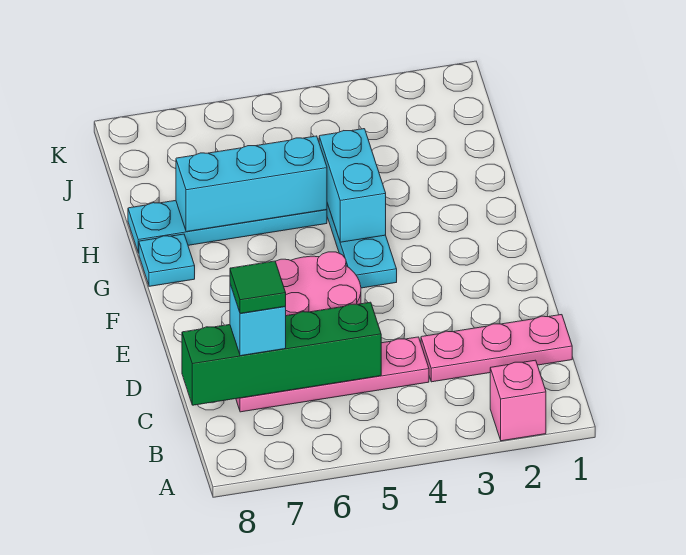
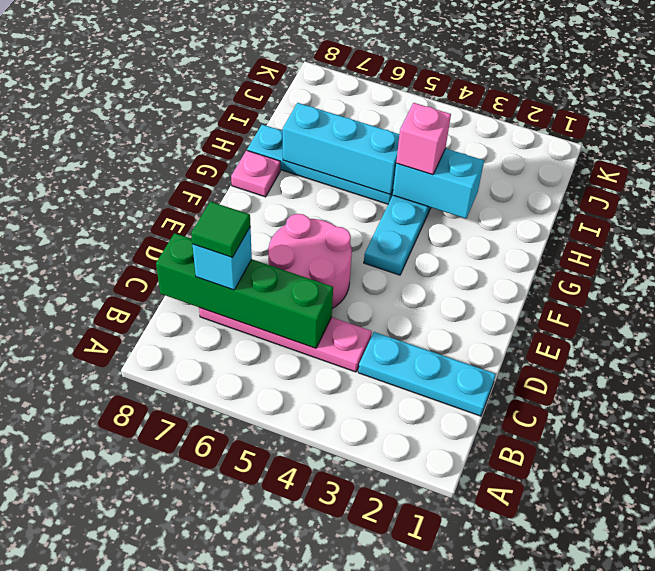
pink 1x1 brick [490,360,546,441] -> pink 1x1 brick moved to [396,103,451,175]
pink 1x3 plate [421,315,572,382] -> cyan 1x3 plate [358,332,496,416]
cyan 1x2 brick [319,129,386,242] -> cyan 1x2 brick turned to [393,148,484,218]
cyan 1x1 plate [139,234,195,286] -> pink 1x1 plate [231,150,280,197]

